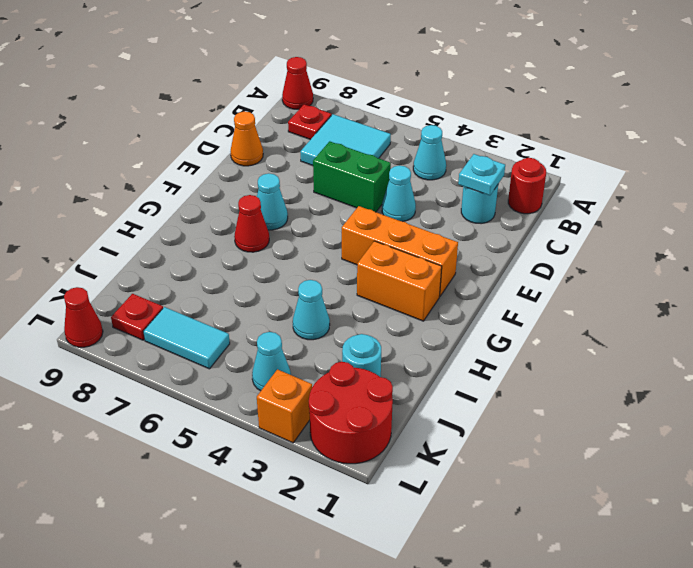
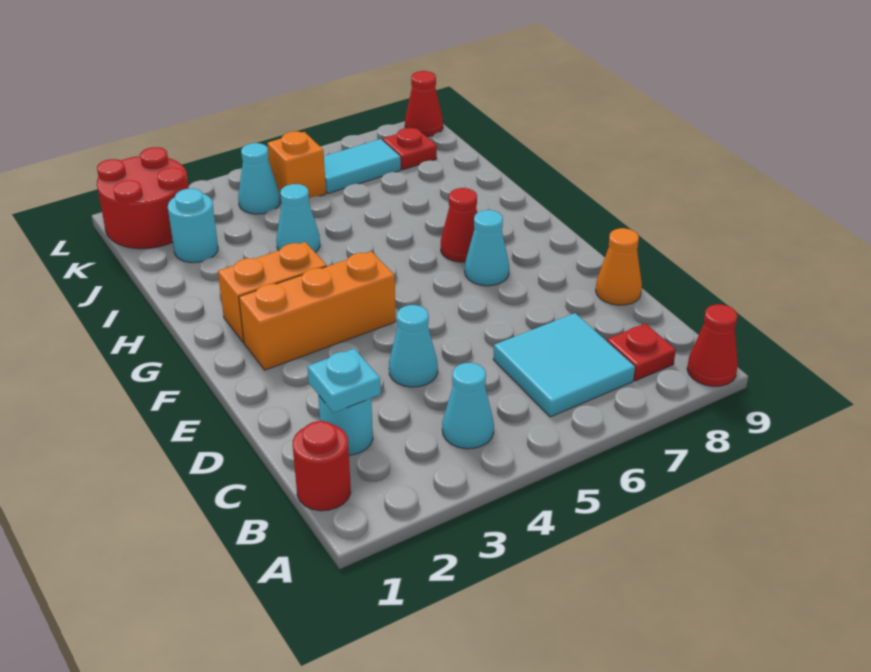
green 1x2 brick [313,141,391,212] -> none
orange 1x1 brick [257,369,312,443] -> orange 1x1 brick moved to [267,131,326,198]

